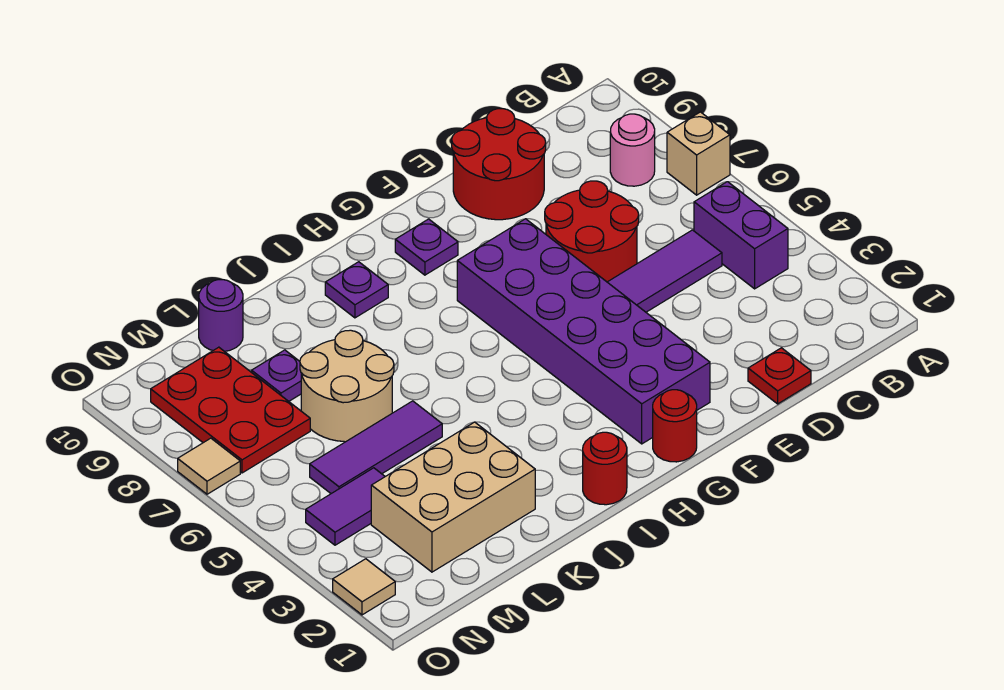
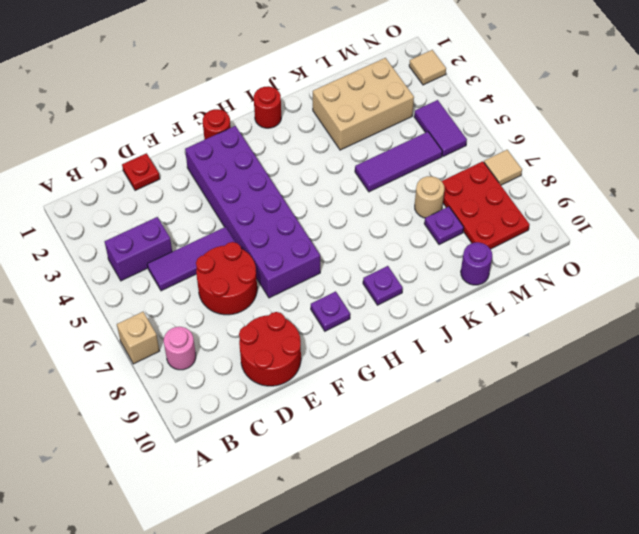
purple 1x2 brick [694,182,788,289] -> purple 1x2 brick turned to [105,217,172,281]
tan 2x2 round brick [300,330,394,442] -> tan 1x1 round brick [415,176,444,218]
purple 1x2 tile [306,468,385,545] -> purple 1x2 tile turned to [414,100,467,156]

